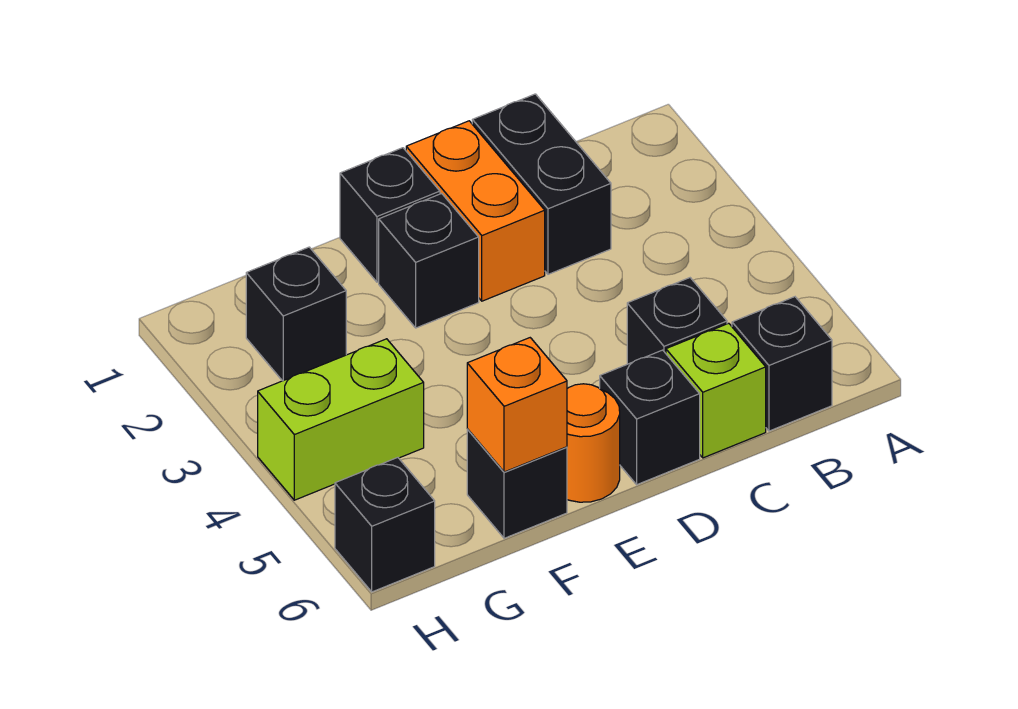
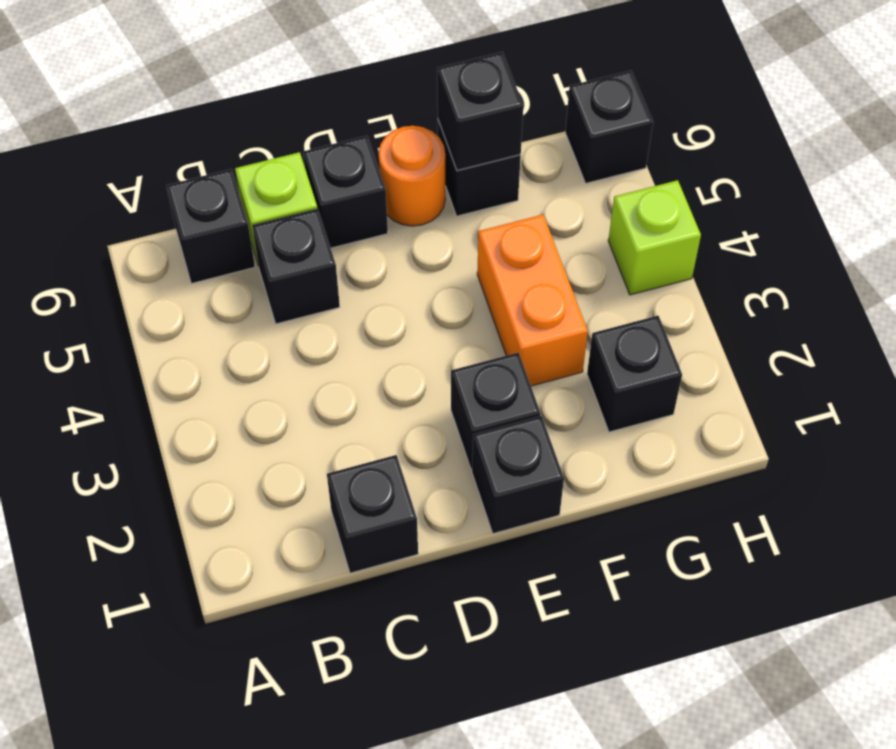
black 1x2 brick [472,94,611,274] -> black 1x1 brick [327,455,418,573]
orange 1x2 brick [406,121,545,301] -> orange 1x2 brick moved to [477,215,588,386]
orange 1x1 brick [467,338,567,472] -> black 1x1 brick [437,52,523,170]
lime 1x2 brick [258,339,424,500] -> lime 1x1 brick [608,180,701,295]

